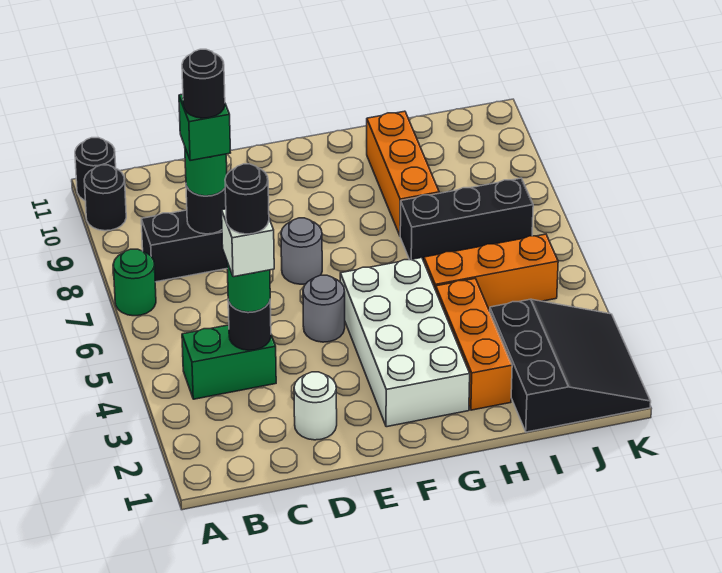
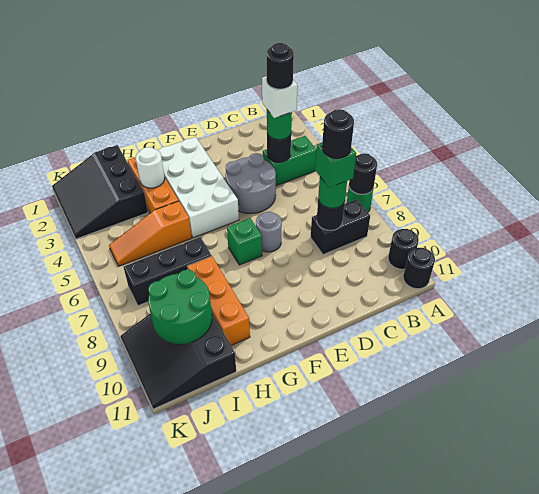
none -> black 1x1 round brick [349,153,377,194]
white 1x1 round brick [294,372,337,440] -> white 1x1 round brick moved to [136,147,165,188]
grey 1x1 round brick [303,275,345,342] -> grey 2x2 round brick [226,153,276,213]
none -> green 1x1 brick [227,218,262,265]
orange 1x3 brick [424,234,558,311] -> orange 1x3 slope [109,201,192,266]
none -> black 3x3 slope [120,313,236,409]
none -> green 2x2 round brick [148,270,212,344]

